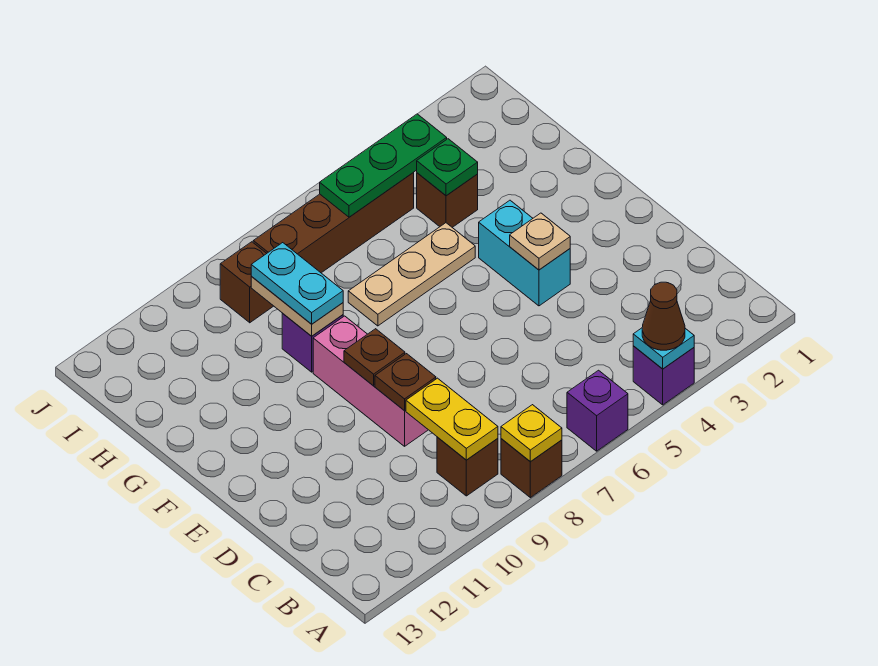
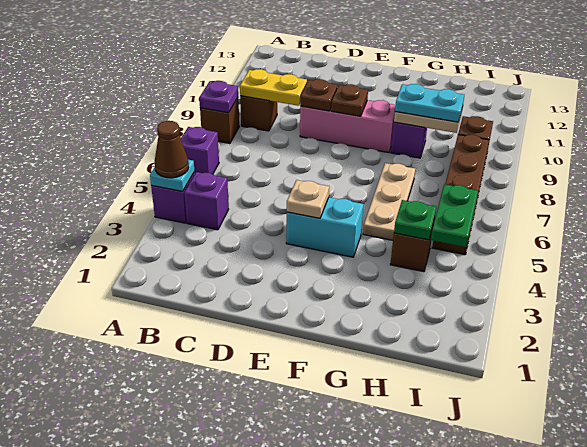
yellow 1x1 plate [501,405,562,461] -> purple 1x1 plate [199,81,238,113]
none -> purple 1x1 brick [184,172,229,230]
green 1x3 plate [320,114,447,217] -> green 1x2 plate [431,184,478,247]

